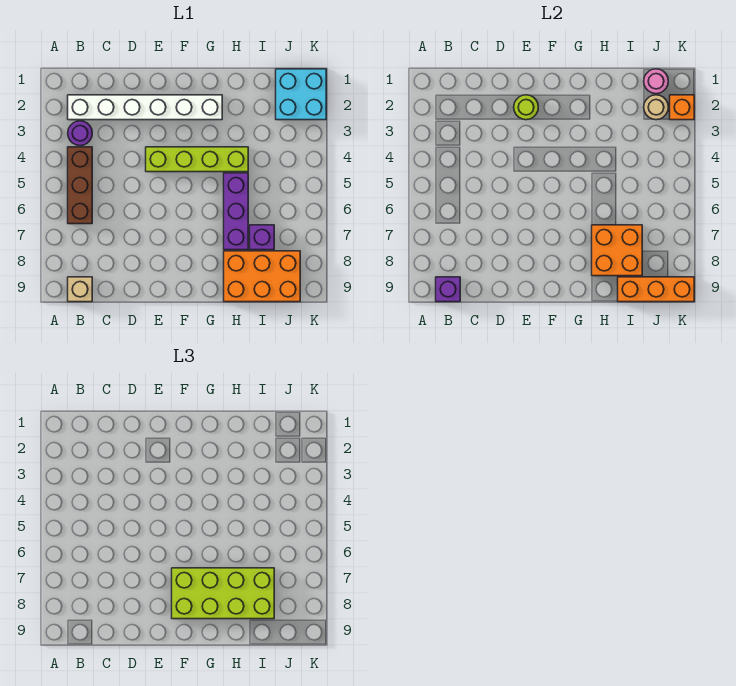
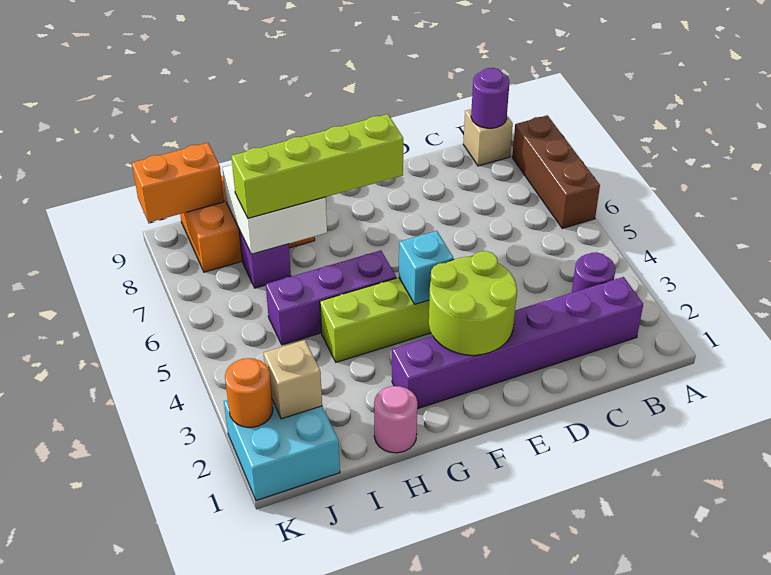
white 1x6 brick [68,95,222,120] -> purple 1x6 brick [392,277,643,409]
brown 1x3 brick [68,147,92,224] -> brown 1x3 brick moved to [512,115,600,228]
purple 1x1 brick [436,277,460,302] -> purple 1x1 round brick [471,68,509,128]
lime 1x1 round brick [514,95,538,120] -> lime 2x2 round brick [429,251,517,355]
none -> cyan 1x1 brick [399,231,454,304]
lime 2x4 brick [172,568,274,619] -> lime 1x4 brick [231,114,403,218]
purple 1x3 brick [224,173,248,250] -> purple 1x3 brick turned to [266,250,396,345]
orange 2x2 brick [592,225,642,276] -> white 2x2 brick [223,165,327,254]
orange 1x3 brick [618,277,694,302] -> orange 1x2 brick [132,143,224,223]
pink 1x1 round brick [644,69,668,94] -> pink 1x1 round brick moved to [374,386,417,453]
tan 1x1 round brick [644,95,668,120] -> tan 1x1 brick [264,340,322,419]
orange 1x1 brick [670,95,694,120] -> orange 1x1 round brick [225,358,273,427]

